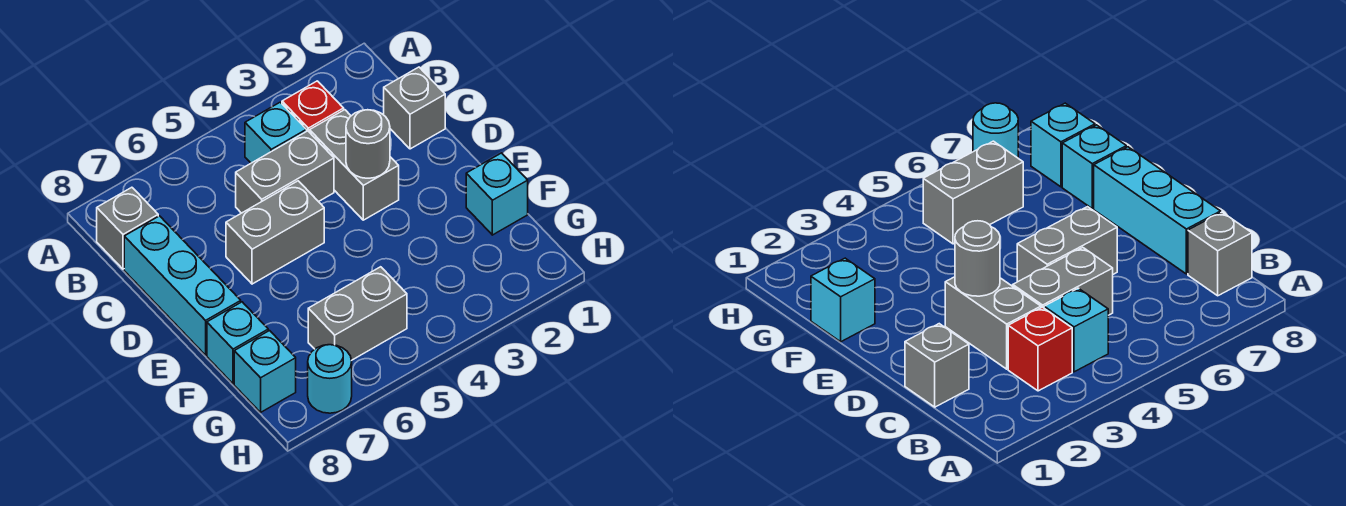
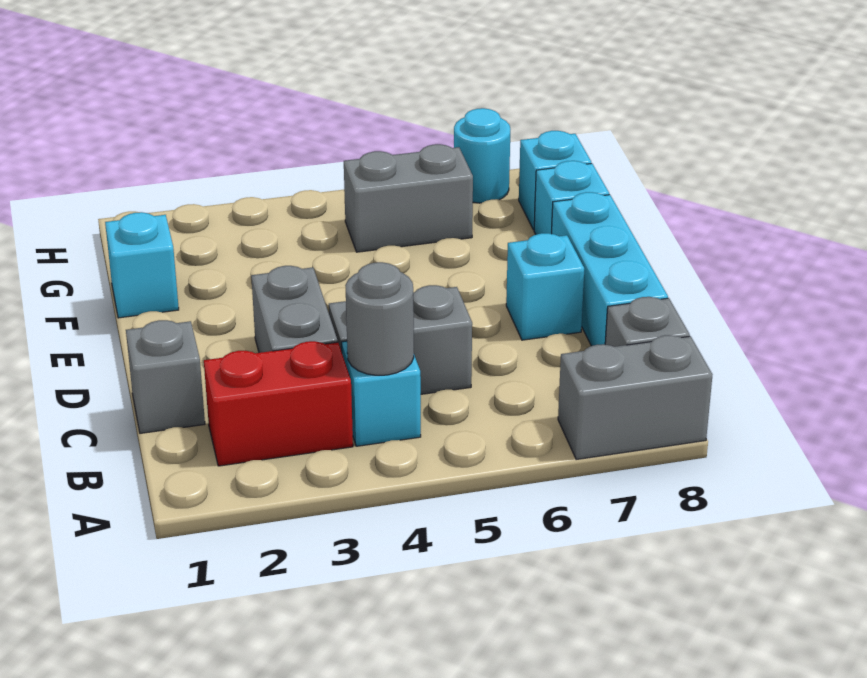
red 1x1 brick [282,81,344,132] -> red 1x2 brick [204,341,353,466]
grey 1x1 round brick [346,110,390,178] -> grey 1x1 round brick moved to [345,262,414,375]
grey 1x2 brick [226,181,324,284] -> grey 1x2 brick moved to [558,335,713,460]
none -> cyan 1x1 brick [506,233,584,340]

